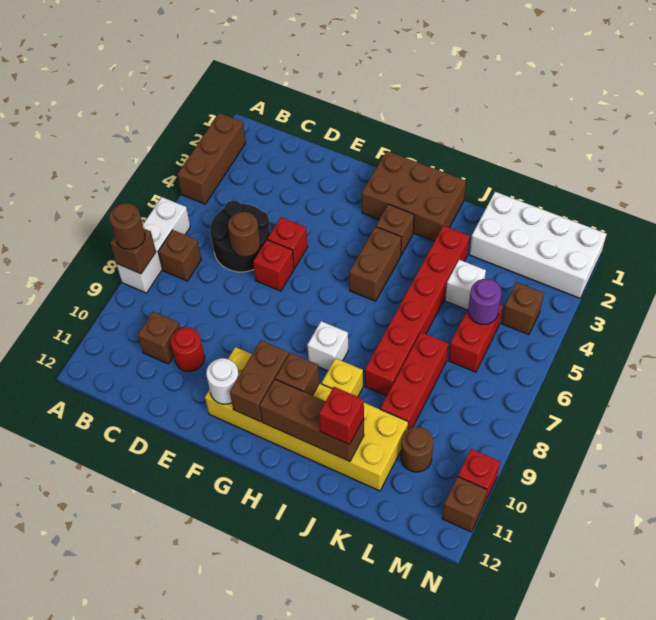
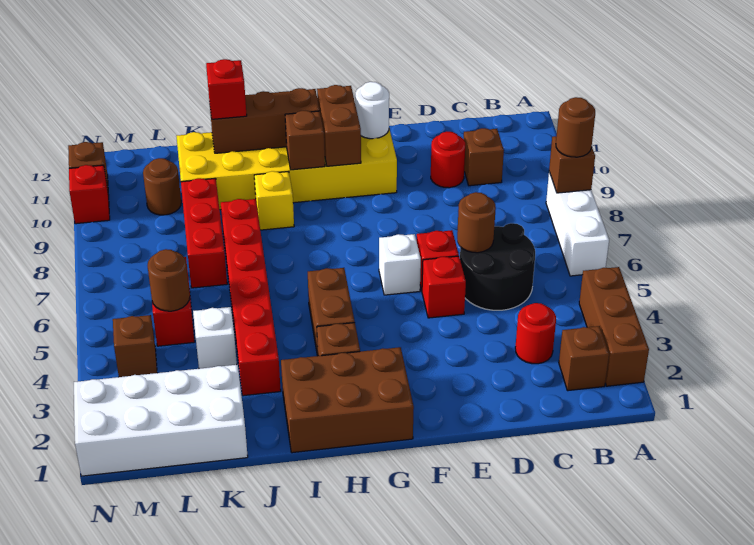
brown 1x1 brick [158,230,201,281] -> brown 1x1 brick moved to [559,326,609,391]
none -> red 1x1 round brick [515,303,556,364]
white 1x1 brick [307,321,348,371] -> white 1x1 brick moved to [379,234,421,295]
purple 1x1 round brick [468,279,502,324] -> brown 1x1 round brick [148,249,190,311]

